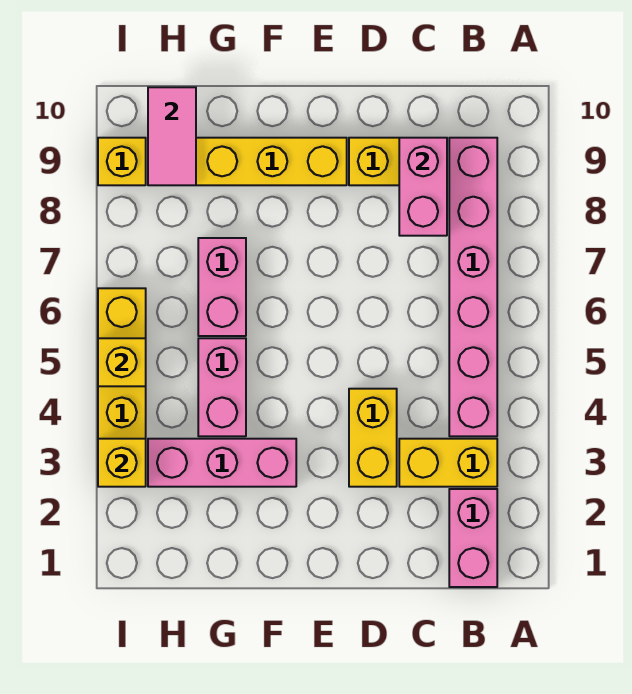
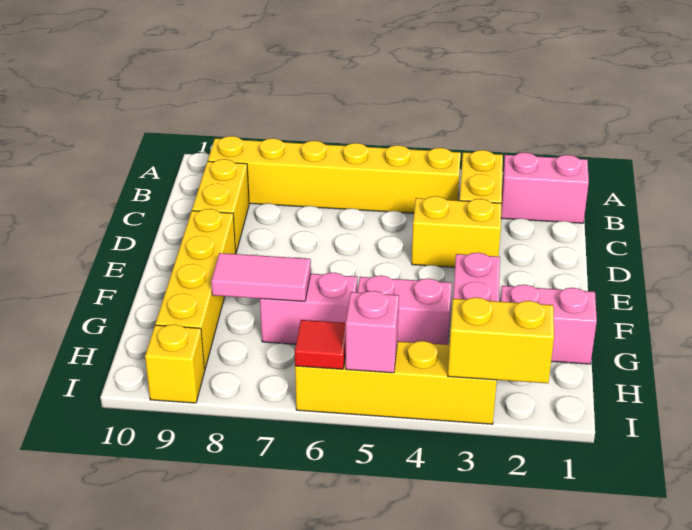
pink 1x6 brick [449,138,497,436] -> yellow 1x6 brick [208,136,461,213]
pink 1x2 brick [399,138,447,236] -> pink 1x2 brick moved to [500,285,597,364]
pink 1x2 tile [148,87,196,185] -> pink 1x2 tile moved to [211,253,311,301]
yellow 1x1 brick [98,439,146,487] -> yellow 1x2 brick [448,297,554,383]
yellow 1x1 brick [98,338,146,386] -> pink 1x1 brick [346,291,399,373]
none -> red 1x1 tile [295,320,346,369]

